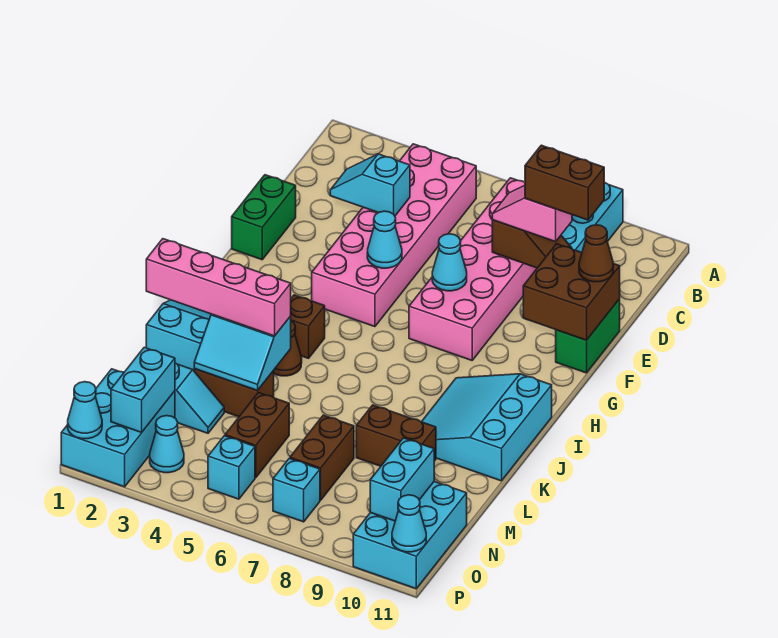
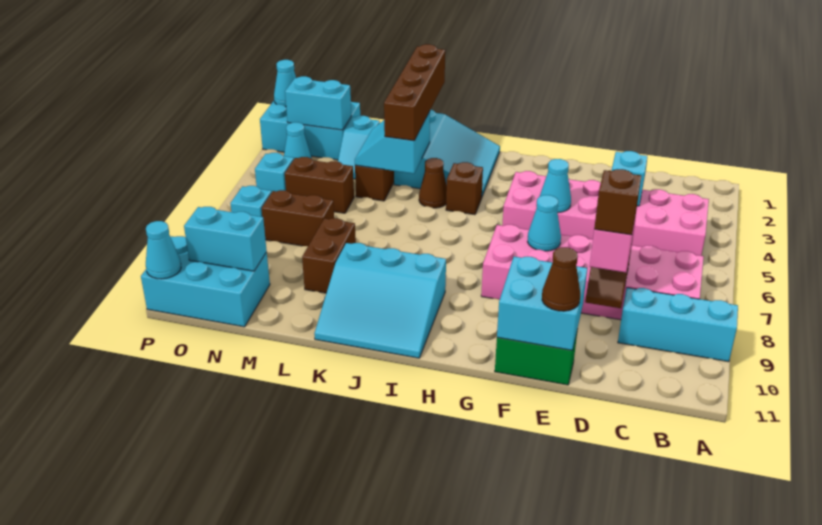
brown 1x2 brick [525,145,604,220] -> brown 1x1 brick [594,169,641,235]
green 1x2 brick [232,175,296,260] -> none
brown 2x2 brick [523,244,620,340] -> cyan 2x2 brick [497,257,587,350]
cyan 3x3 slope [422,374,552,481] -> cyan 3x3 slope turned to [314,243,446,358]
pink 1x4 brick [146,239,291,336] -> brown 1x4 brick [384,44,445,141]

